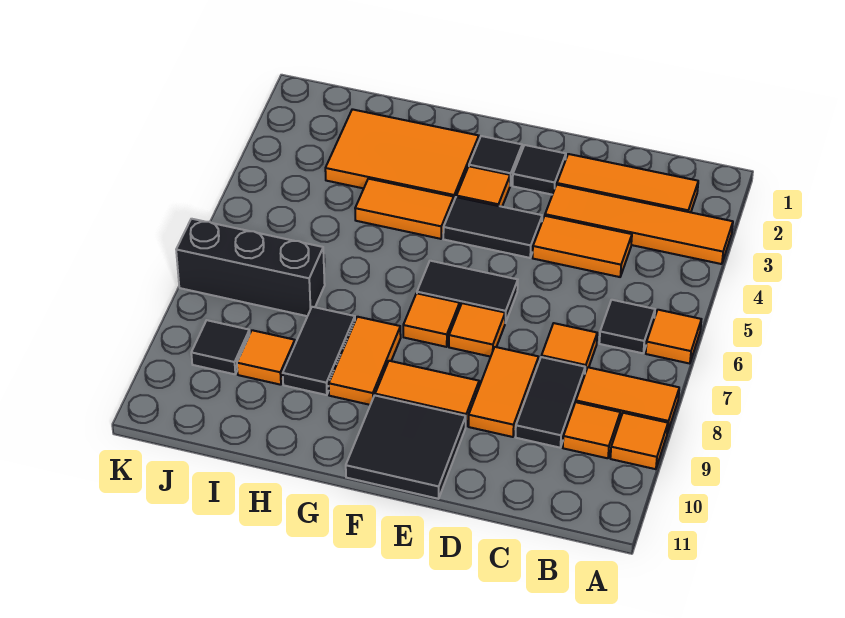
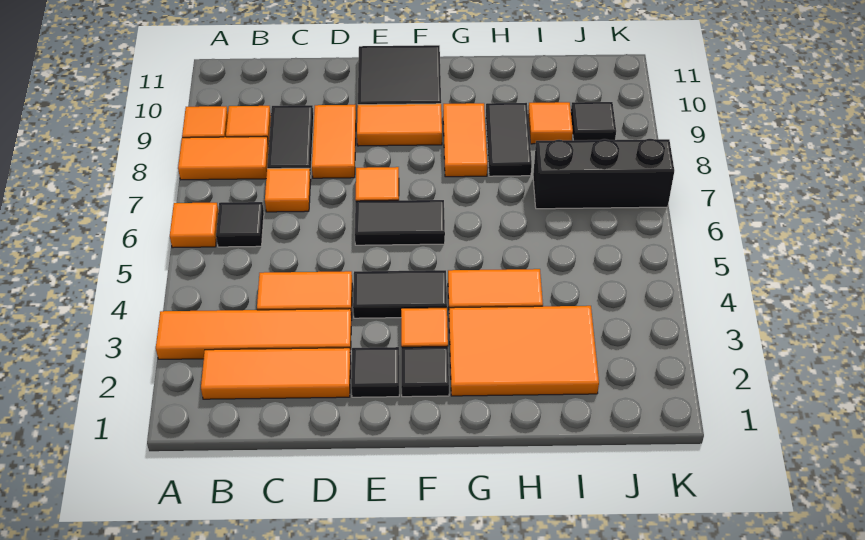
orange 1x1 tile [403,293,460,347] -> none

